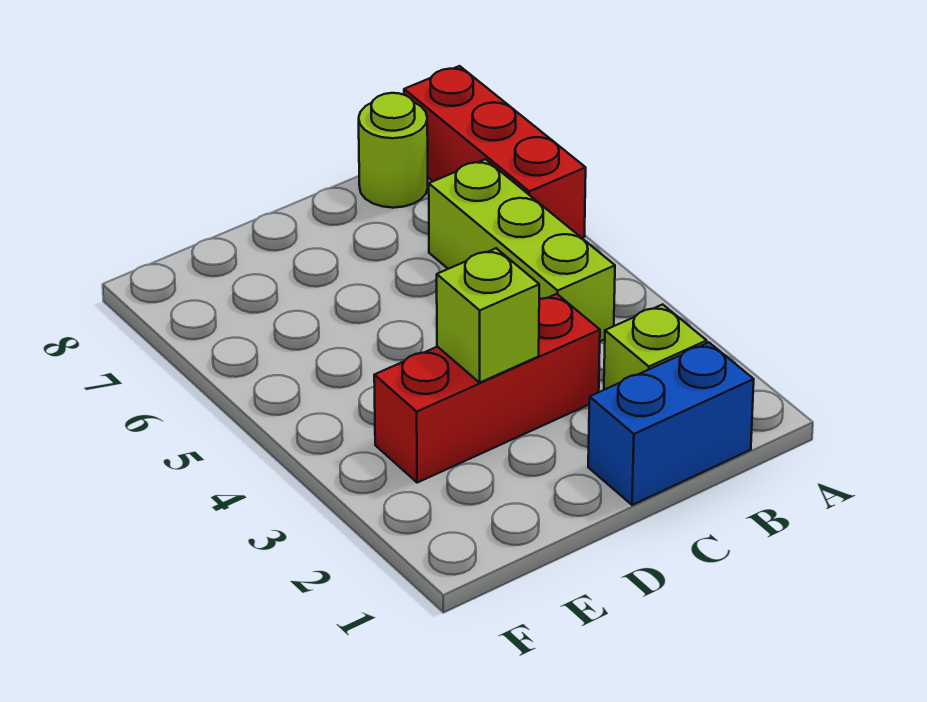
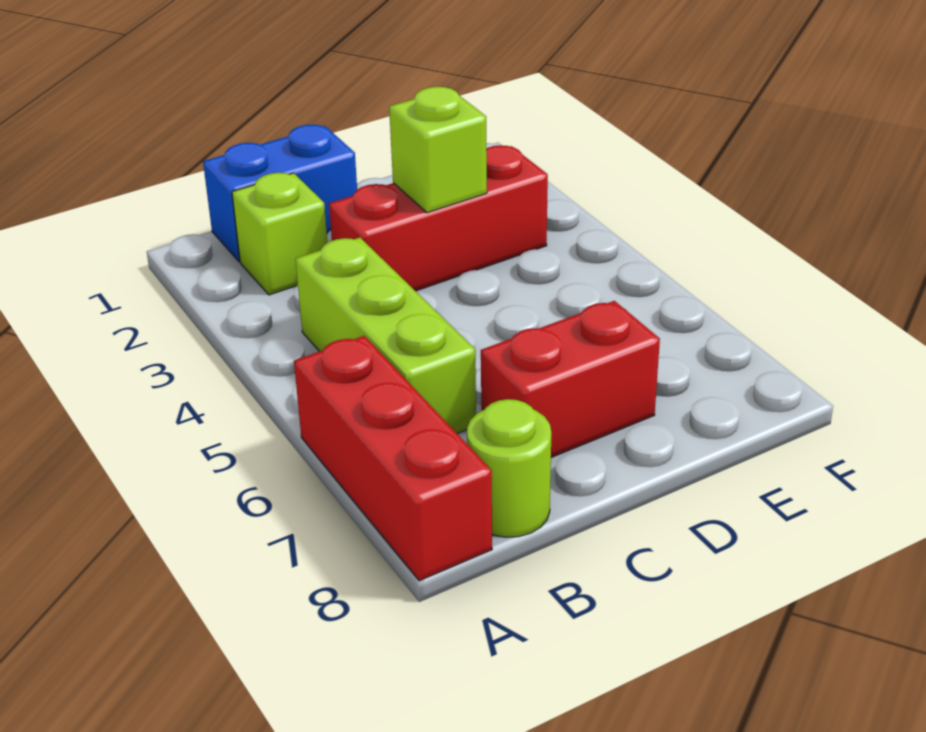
none -> red 1x2 brick [481,301,660,458]

